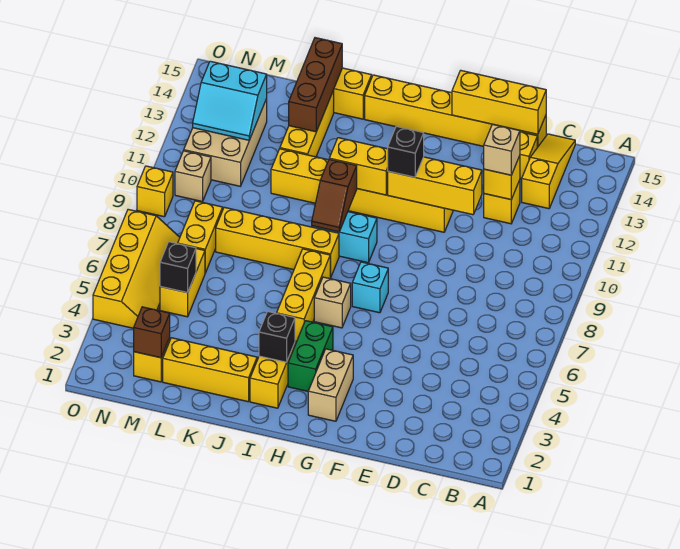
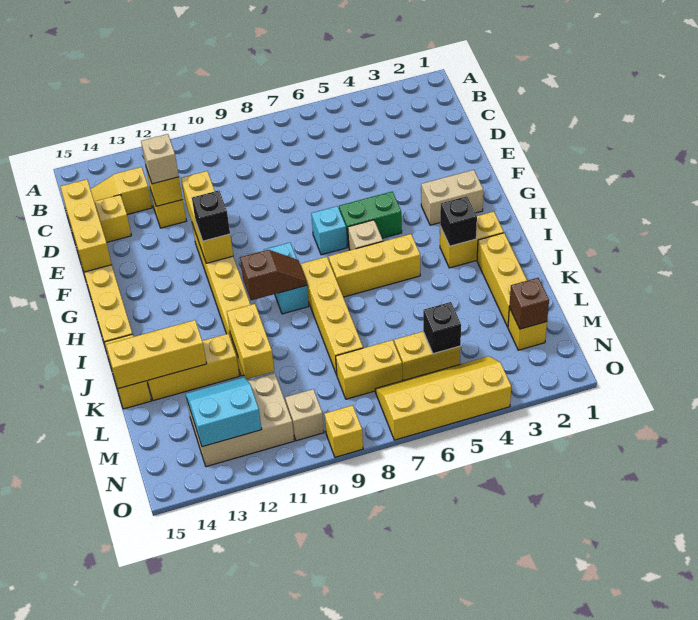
green 1x2 brick [288,321,333,391] -> green 1x2 brick moved to [339,192,402,247]
yellow 1x2 brick [329,138,388,195] -> yellow 1x2 brick moved to [227,304,274,379]
brown 1x3 brick [289,38,342,132] -> yellow 1x3 brick [106,320,207,389]
cyan 2x2 slope [193,61,267,140] -> cyan 2x2 slope turned to [186,377,262,447]

